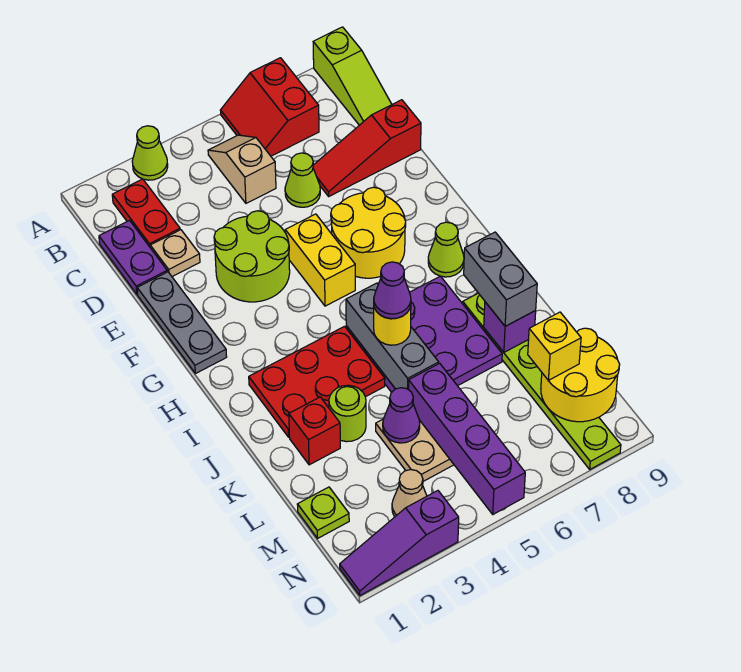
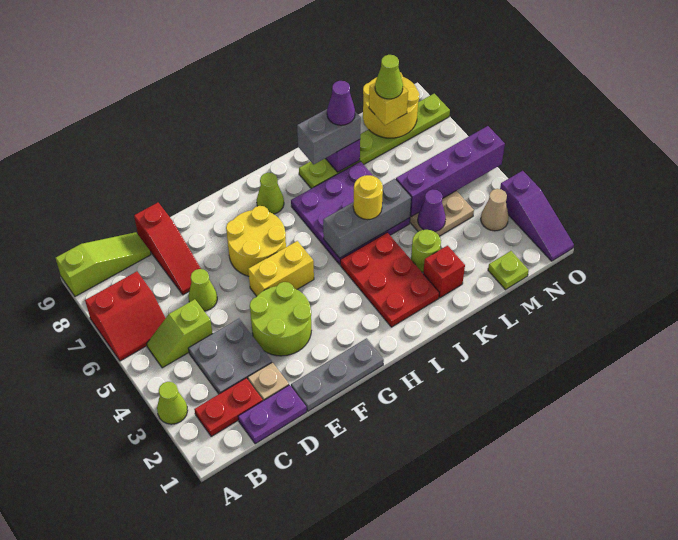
tan 1x2 slope [208,135,276,203] -> lime 1x2 slope [147,299,213,368]
none -> grey 2x2 plate [188,319,272,394]
purple 1x1 cone [374,262,411,319] -> purple 1x1 cone moved to [327,81,355,125]
none -> lime 1x1 cone [375,55,403,99]

